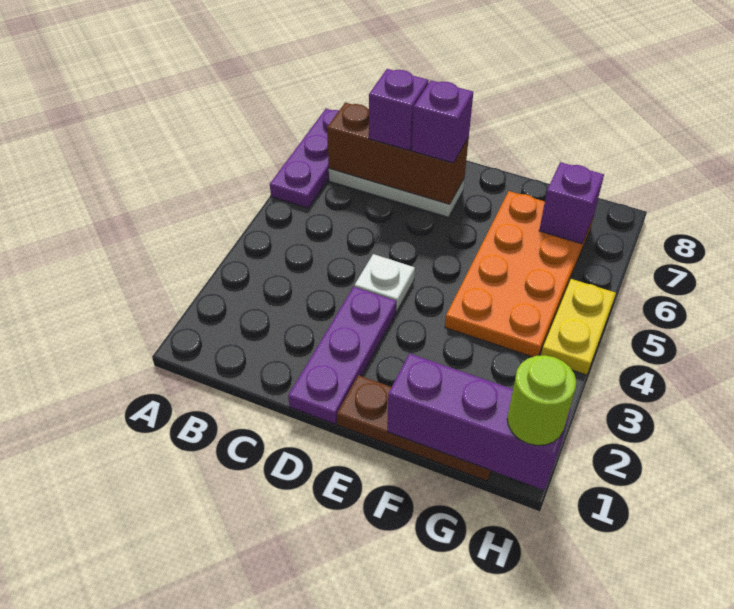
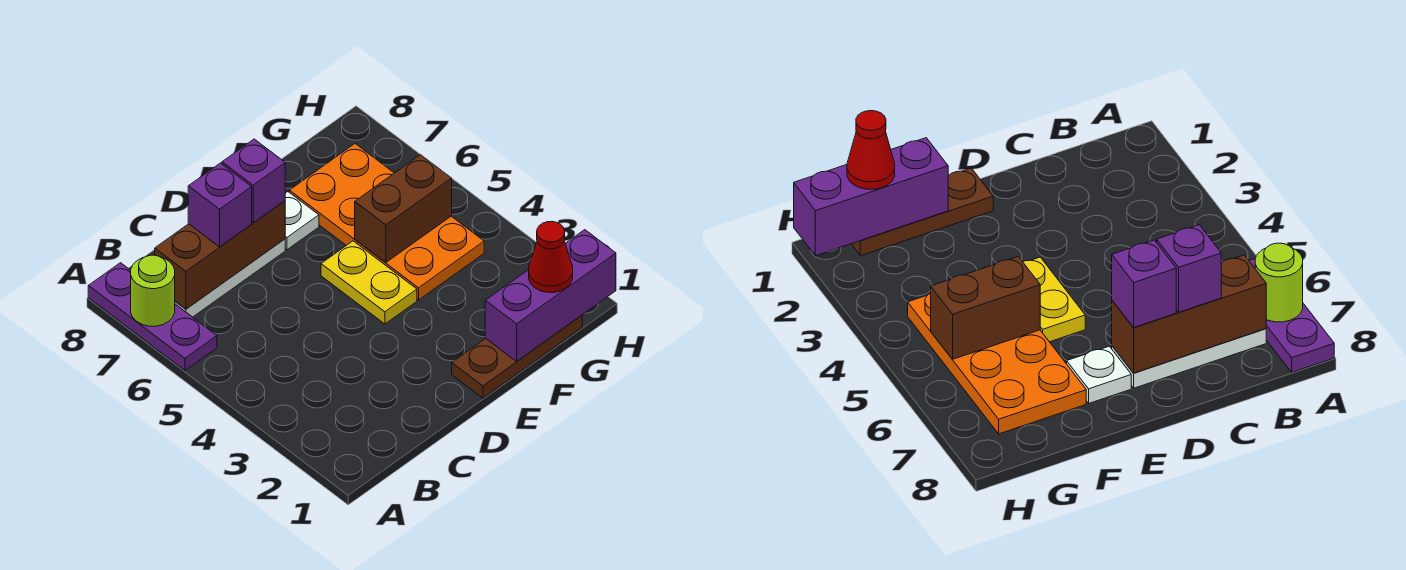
purple 1x3 plate [288,287,397,424] -> none
white 1x1 plate [355,254,415,311] -> white 1x1 plate moved to [285,192,319,250]
none -> brown 1x2 brick [355,155,452,263]
none -> red 1x1 cone [529,221,573,293]
purple 1x1 brick [539,162,604,244] -> none
lime 1x1 round brick [507,355,576,445] -> lime 1x1 round brick moved to [131,255,175,326]
yellow 1x2 plate [541,279,616,375] -> yellow 1x2 plate moved to [321,241,417,324]

